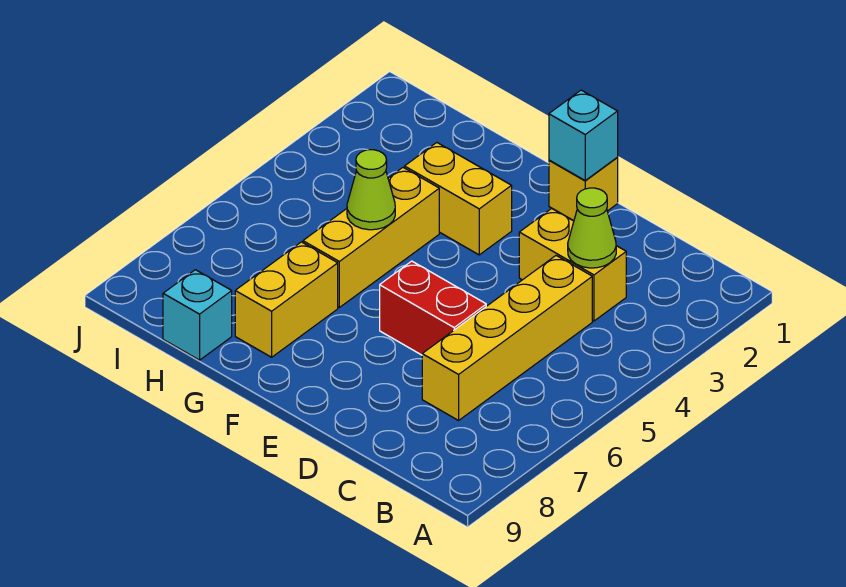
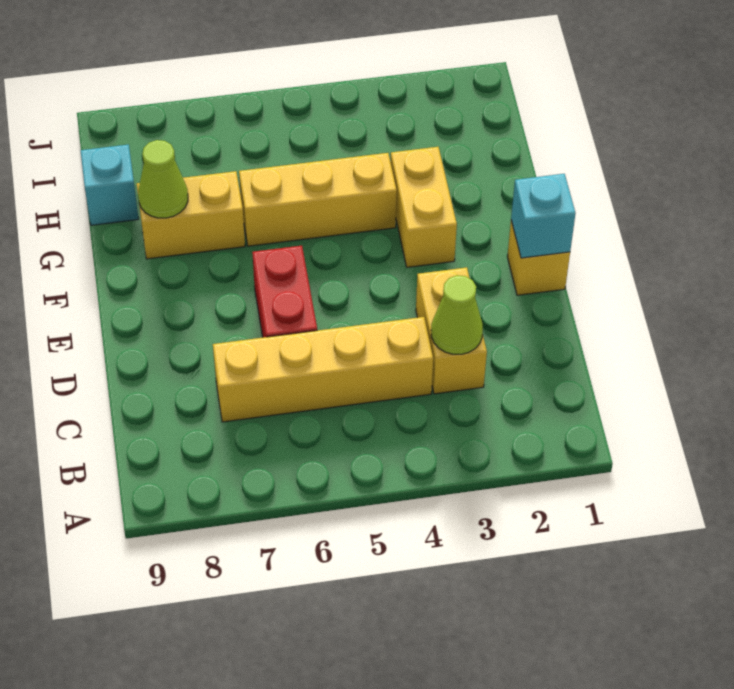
lime 1x1 cone [347,150,395,230] -> lime 1x1 cone moved to [138,140,188,218]

